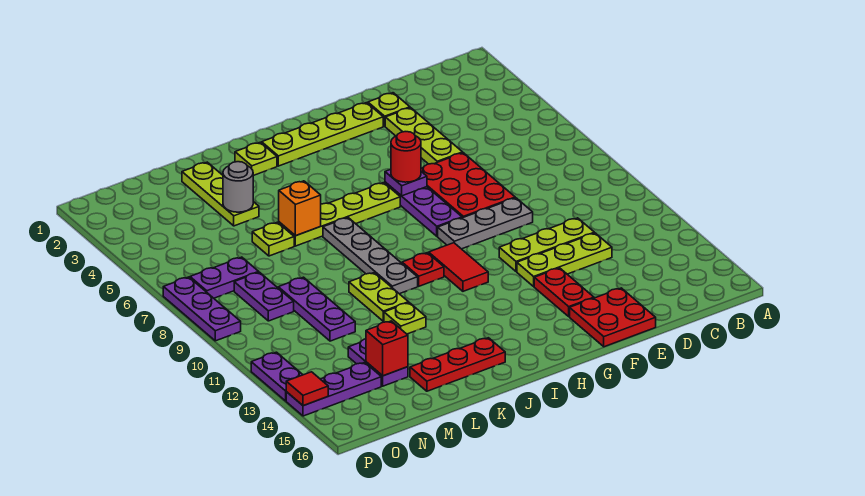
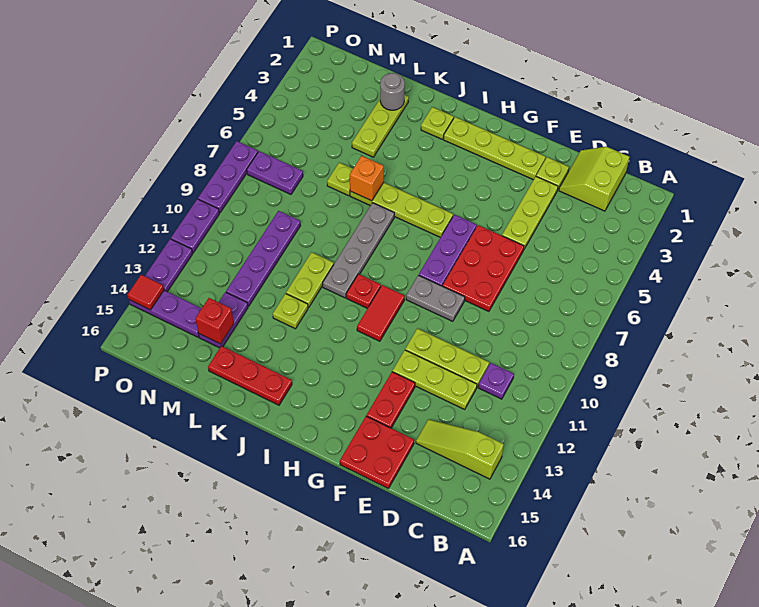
none -> lime 1x3 slope [416,419,504,479]
none -> lime 2x2 slope [559,147,629,211]
grey 1x3 plate [438,198,533,249] -> grey 1x2 plate [406,275,465,321]
purple 1x1 plate [385,169,427,196] -> purple 1x1 plate moved to [478,363,514,399]
red 1x1 round brick [391,132,421,182] -> none
grey 1x1 round brick [223,162,253,212] -> grey 1x1 round brick moved to [380,73,405,110]
purple 1x3 plate [278,277,355,341] -> purple 1x4 plate [226,211,300,306]
purple 1x2 plate [234,272,294,321] -> purple 1x2 plate moved to [171,199,219,253]

